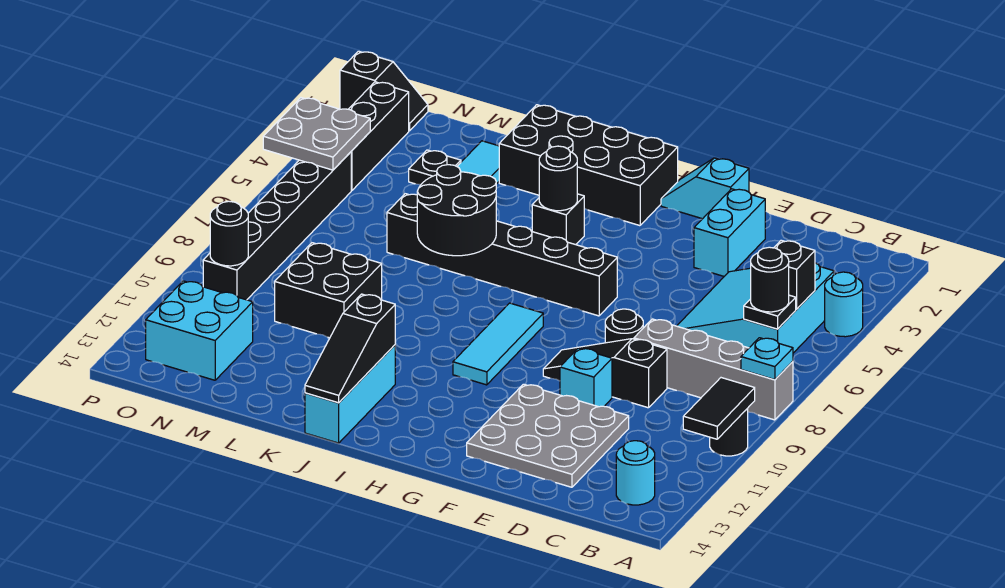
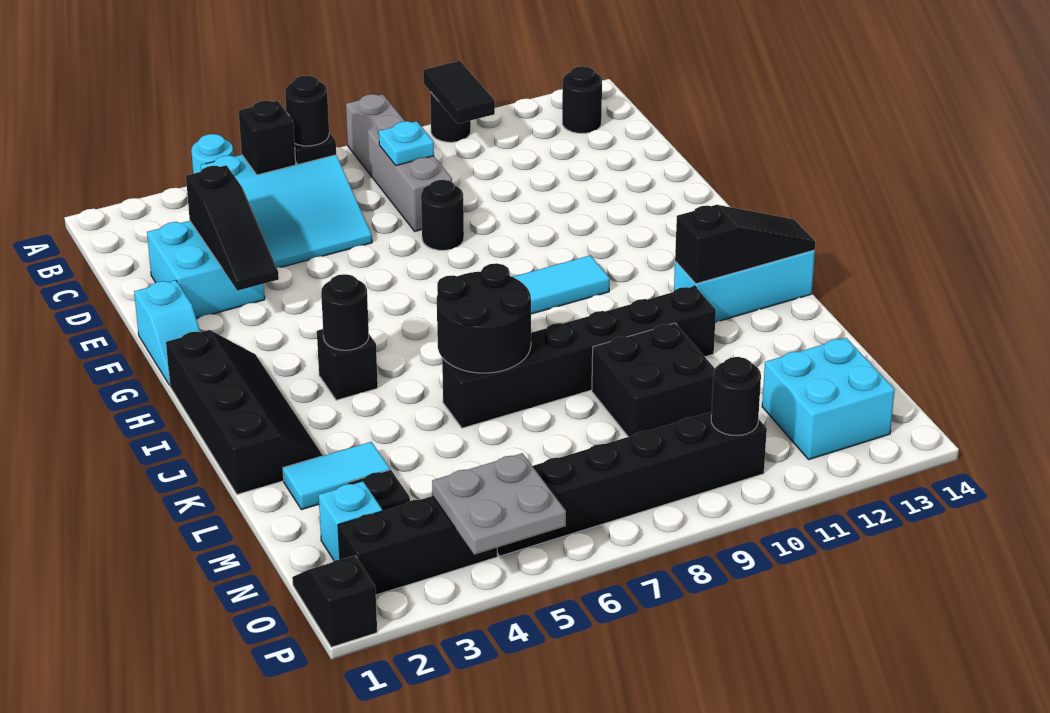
cyan 1x1 plate [741,338,793,380] -> cyan 1x1 plate moved to [379,121,434,165]
black 1x2 tile [683,378,755,439] -> black 1x2 tile turned to [423,61,495,124]
cyan 1x1 round brick [616,441,655,505] -> black 1x1 round brick [562,66,602,133]
black 1x3 slope [543,339,667,408] -> black 1x3 slope moved to [186,165,279,291]
grey 3x3 plate [467,384,629,487] -> none
cyan 1x2 brick [694,189,765,276] -> cyan 2x2 brick [147,221,265,318]
cyan 1x1 brick [560,348,612,407] -> cyan 1x1 brick moved to [319,482,382,561]
black 1x6 brick [387,194,617,316] -> black 1x6 brick turned to [442,286,716,428]
black 2x4 brick [499,105,678,226] -> black 2x4 slope [166,330,323,494]

